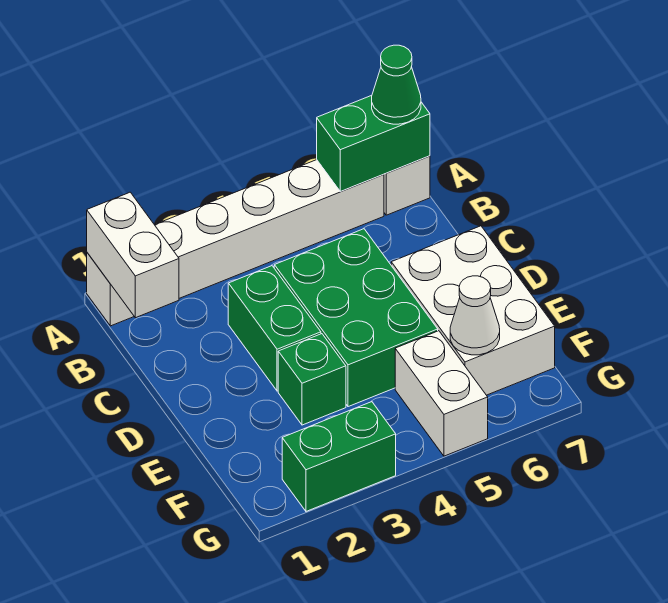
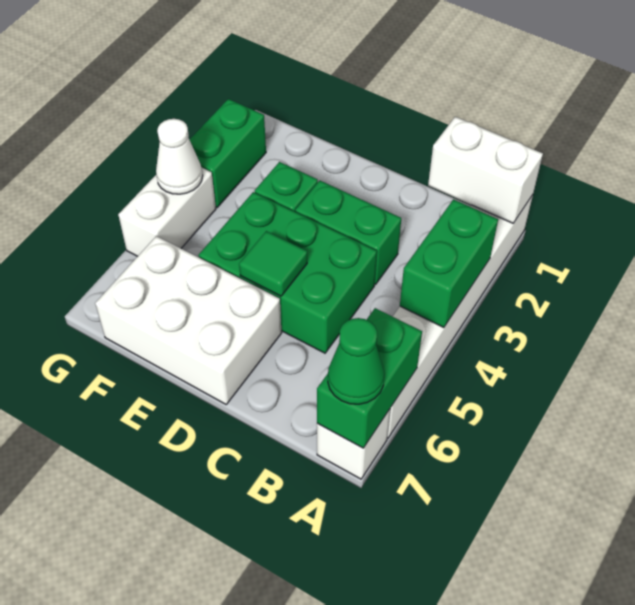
none -> green 1x2 brick [400,199,498,328]
none -> green 1x1 tile [239,231,307,296]
white 1x2 brick [395,331,488,456] -> white 1x2 brick turned to [118,167,216,256]
white 1x1 cone [450,276,500,355] -> white 1x1 cone moved to [156,119,203,194]

